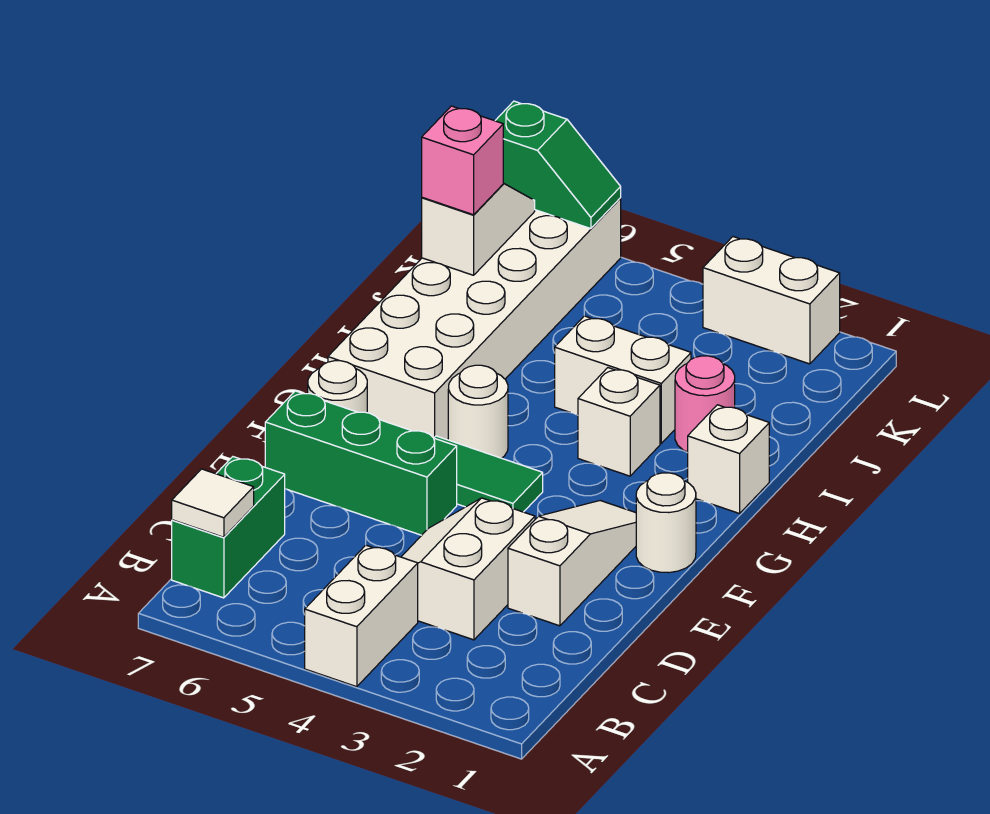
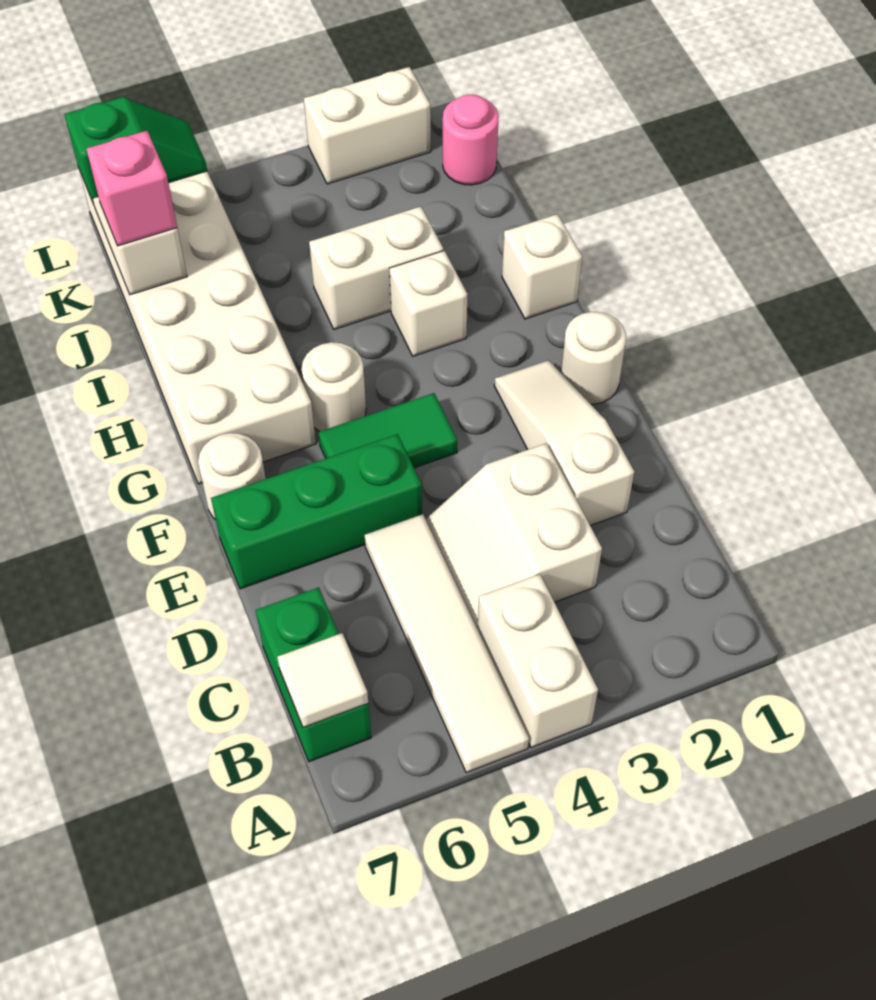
none -> white 1x4 tile [365,514,529,773]
pink 1x1 round brick [675,356,735,452] -> pink 1x1 round brick moved to [443,95,499,185]

